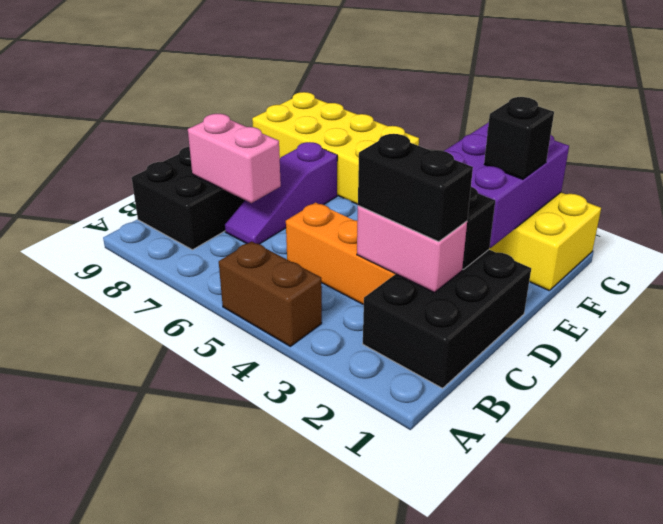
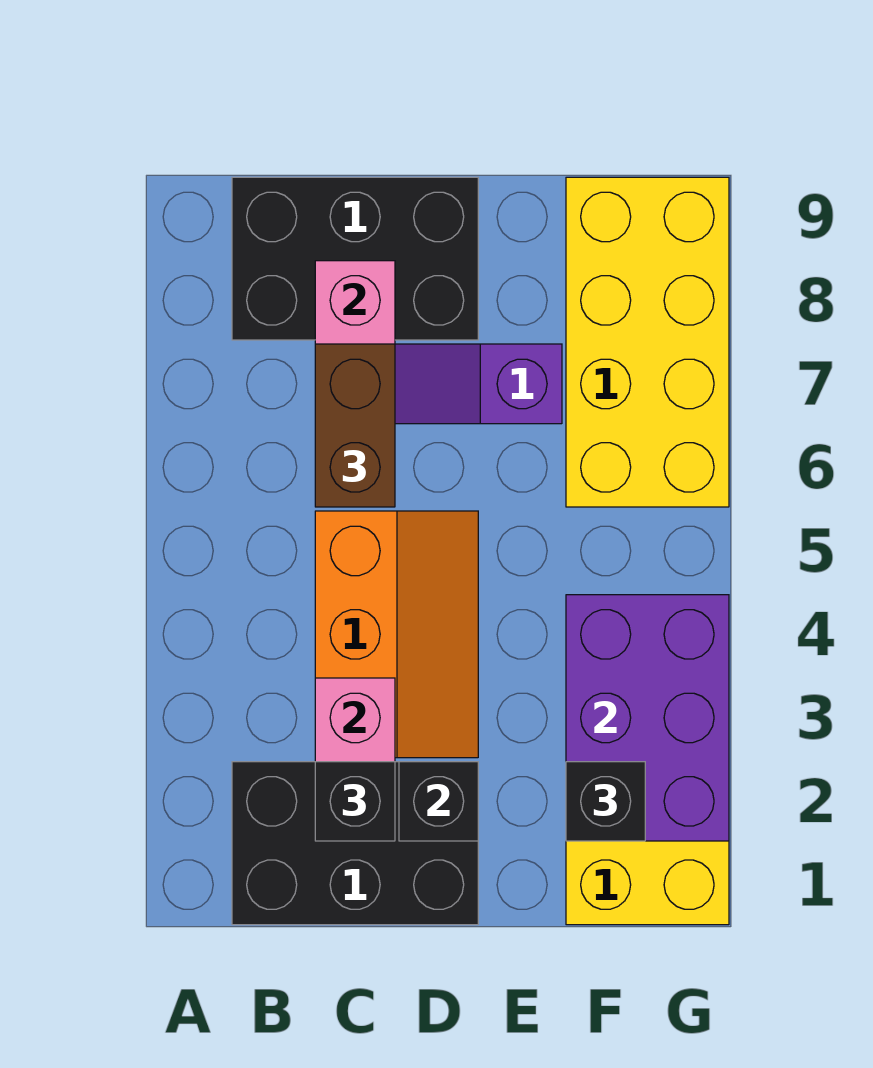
brown 1x2 brick [219,241,322,346] -> brown 1x2 brick moved to [315,344,395,507]
black 1x2 brick [358,134,473,242] -> black 1x1 brick [315,762,395,841]
purple 2x3 brick [445,122,569,248] -> purple 2x3 brick turned to [566,595,729,841]

